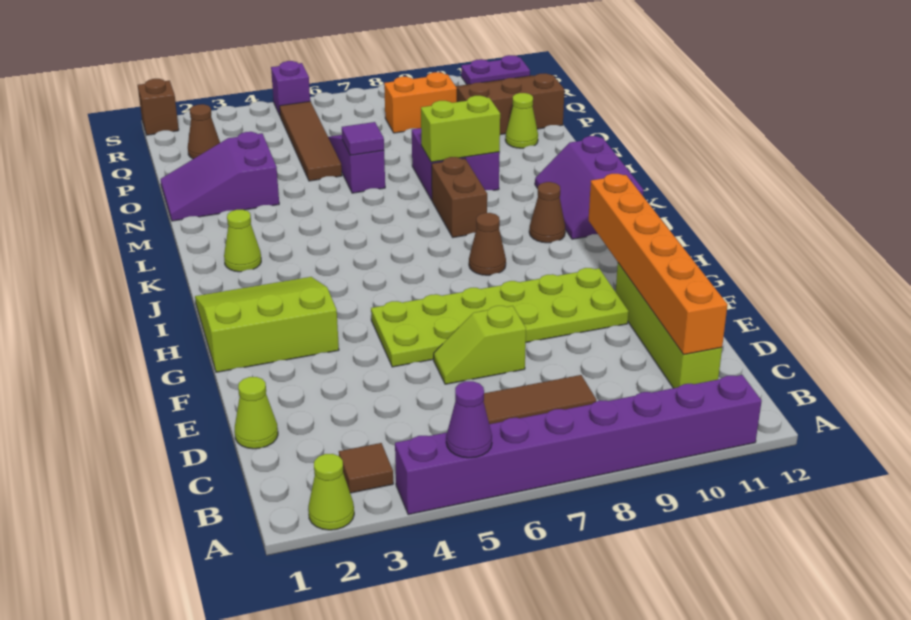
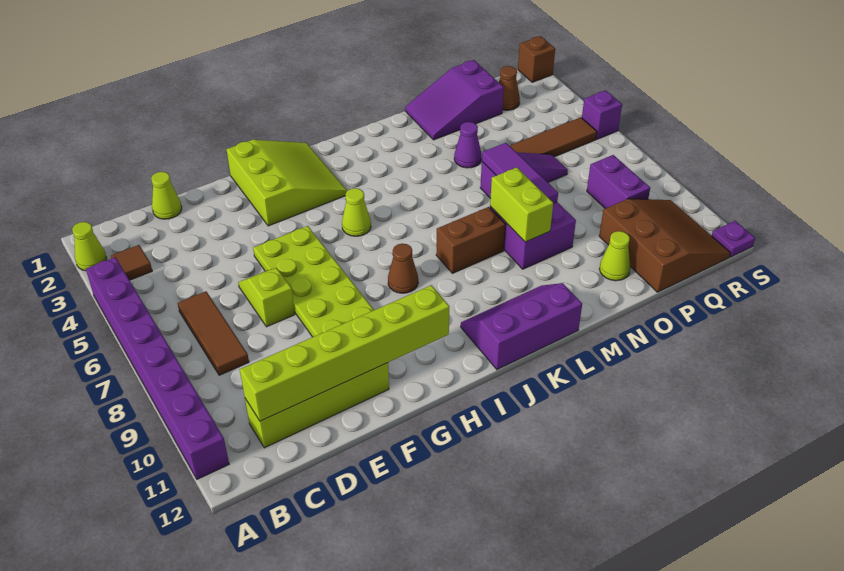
purple 1x1 cone [446,381,492,458] -> purple 1x1 cone moved to [454,122,482,168]
orange 1x6 brick [588,174,728,355] -> lime 1x6 brick [240,285,450,421]
brown 1x1 cone [529,182,565,243] -> none
lime 1x1 cone [224,210,261,272] -> lime 1x1 cone moved to [342,188,371,236]
purple 2x3 slope [161,132,279,221] -> purple 2x3 slope turned to [405,60,504,140]
purple 1x1 tile [342,122,384,155] -> purple 1x3 tile [482,143,558,203]
orange 1x2 brick [384,72,457,133] -> purple 1x2 brick [587,155,650,208]
purple 1x2 plate [461,55,530,84] -> purple 1x1 plate [712,221,755,257]

